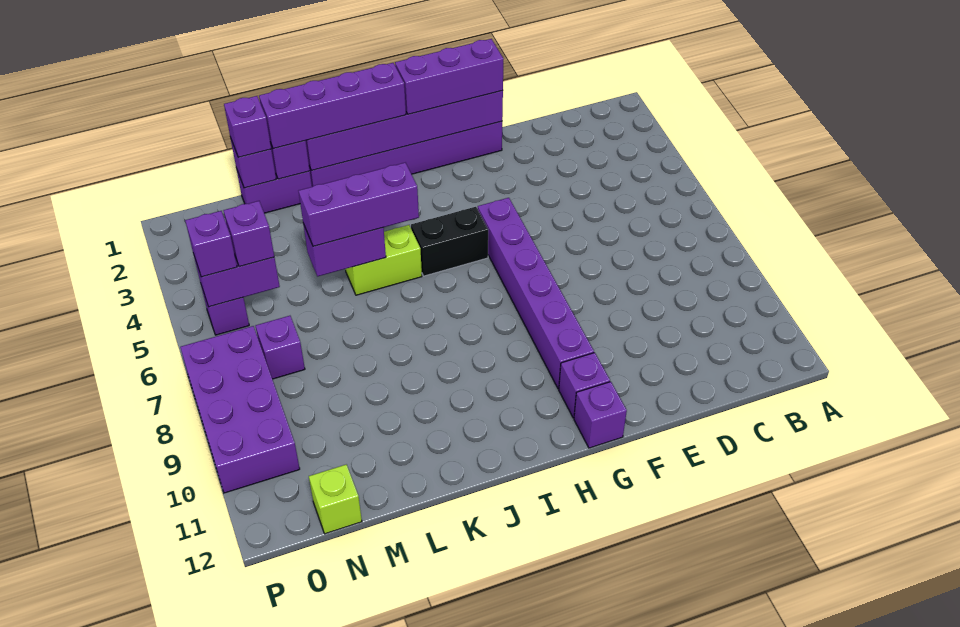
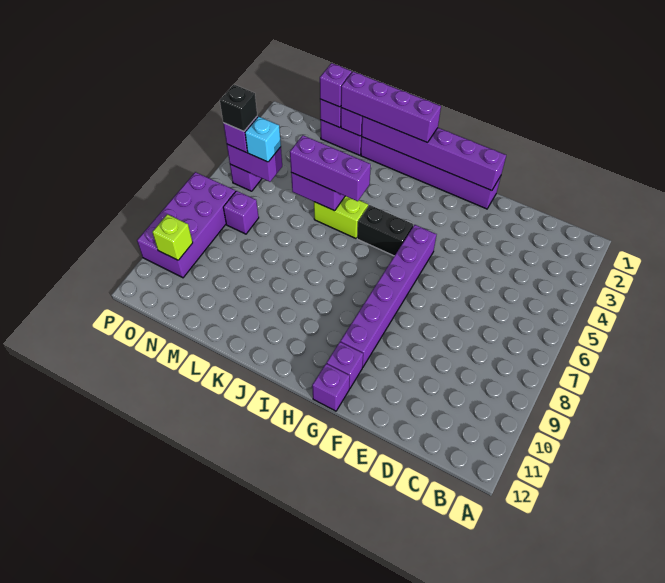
purple 1x3 brick [395,39,503,114] -> none
purple 1x1 brick [223,201,274,267] -> cyan 1x1 brick [245,117,281,162]
lime 1x1 brick [309,464,362,534] -> lime 1x1 brick moved to [152,214,193,260]
none -> black 1x1 brick [220,85,257,131]

